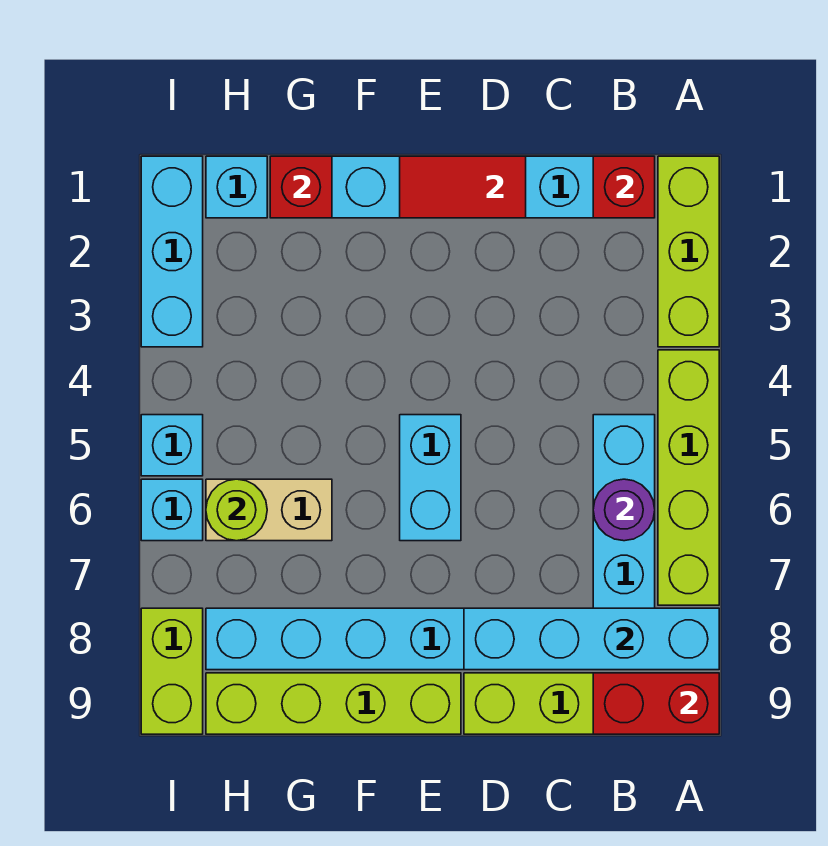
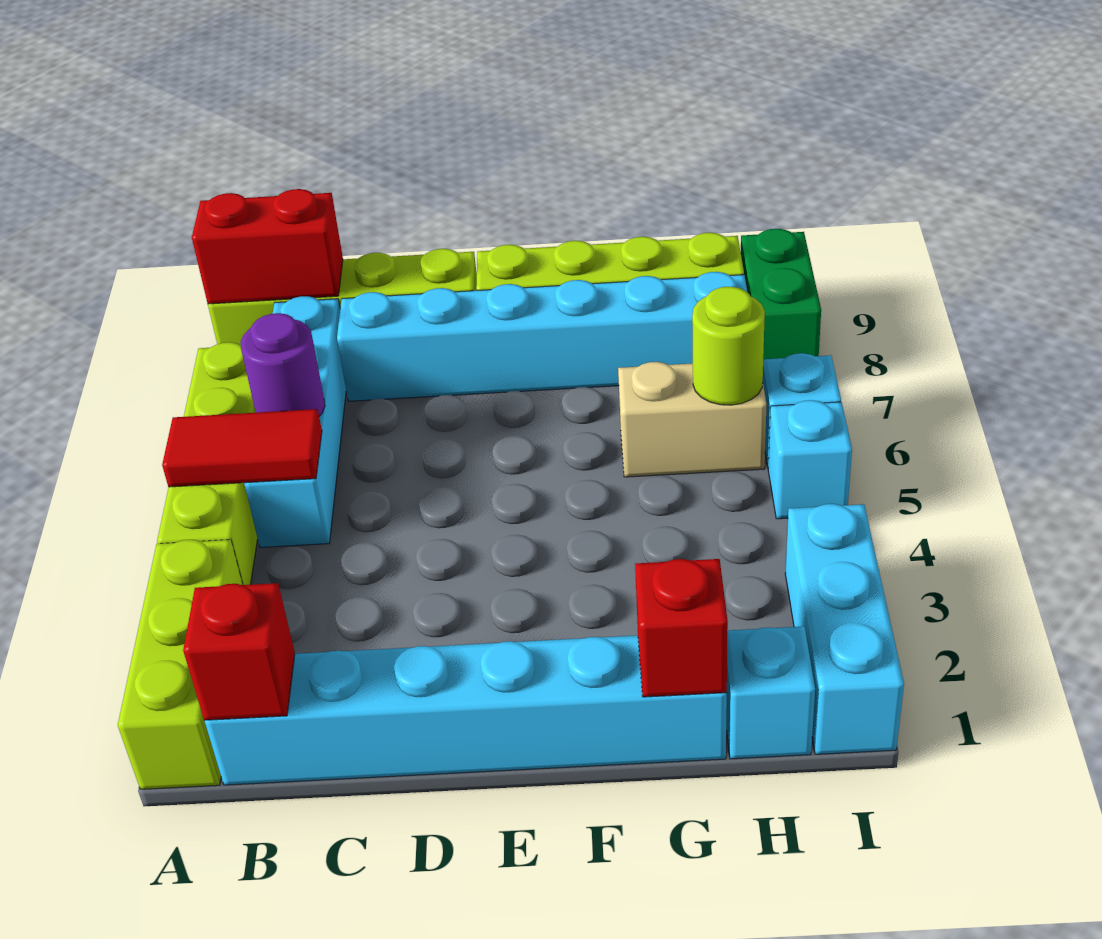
cyan 1x4 brick [464,608,719,670] -> none
red 1x2 tile [400,156,526,218] -> red 1x2 tile moved to [162,409,322,487]
cyan 1x2 brick [400,415,461,541] -> none
lime 1x2 brick [141,608,203,734] -> green 1x2 brick [741,229,821,359]

